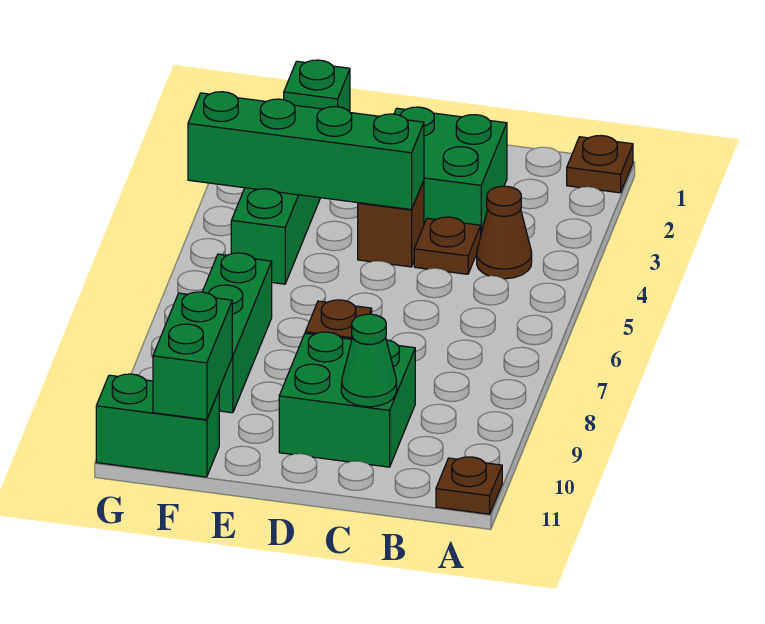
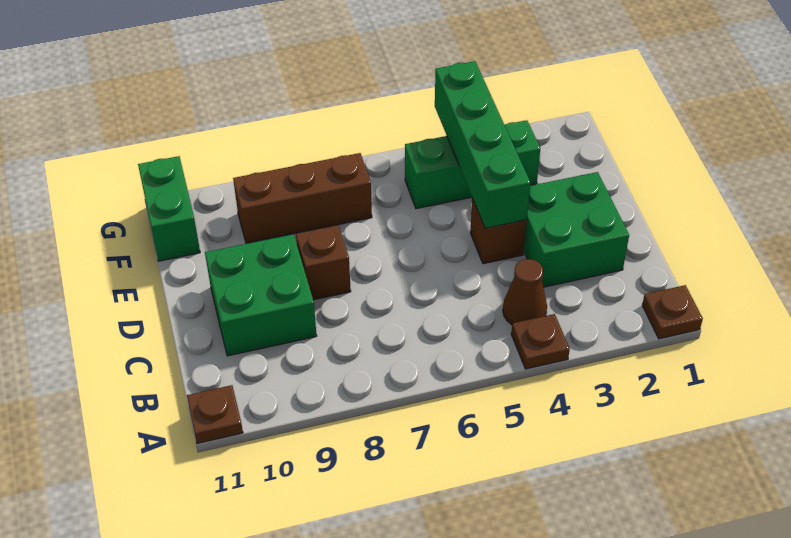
brown 1x1 plate [414,217,481,274] -> brown 1x1 plate moved to [511,314,570,369]
green 1x1 cone [341,314,397,407] -> none
green 1x1 brick [284,60,350,112] -> none
green 1x3 brick [203,253,272,413] -> brown 1x3 brick [233,153,372,243]
green 1x2 brick [153,292,232,420] -> none

